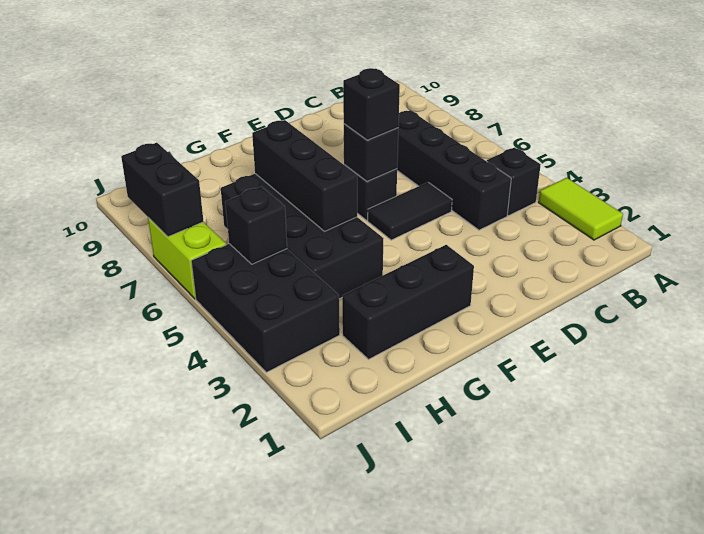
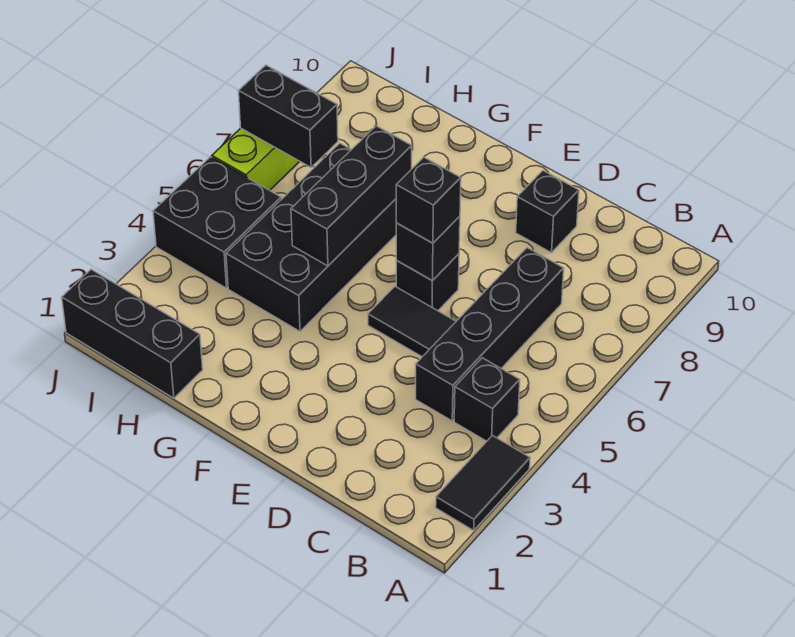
lime 1x2 tile [539,178,623,240] -> black 1x2 tile [436,436,530,530]
black 1x3 brick [342,245,474,359] -> black 1x3 brick moved to [62,269,203,398]
black 2x3 brick [191,244,340,372] -> black 2x2 brick [153,157,281,288]
black 1x1 brick [225,187,287,264] -> black 1x1 brick moved to [516,171,579,253]
black 1x2 brick [121,143,204,237] -> black 1x2 brick turned to [239,65,338,167]

